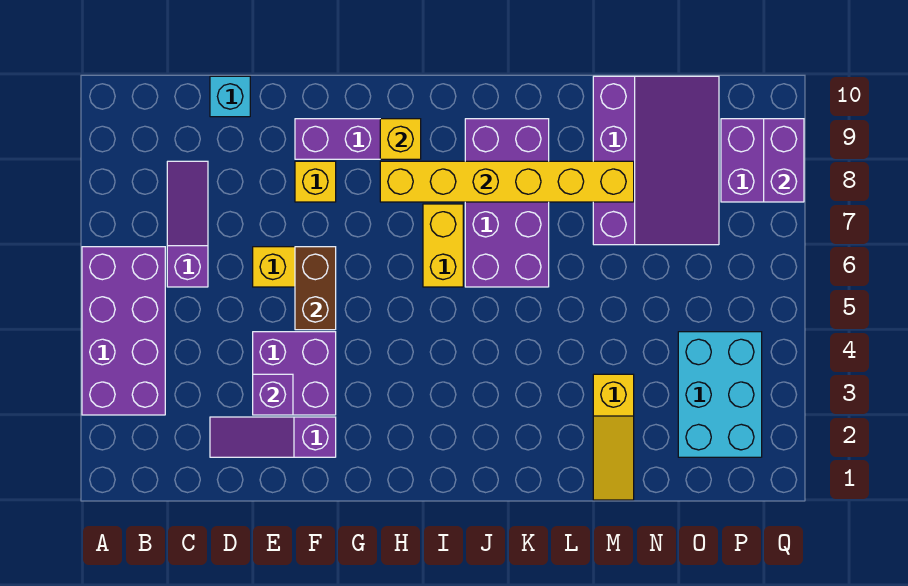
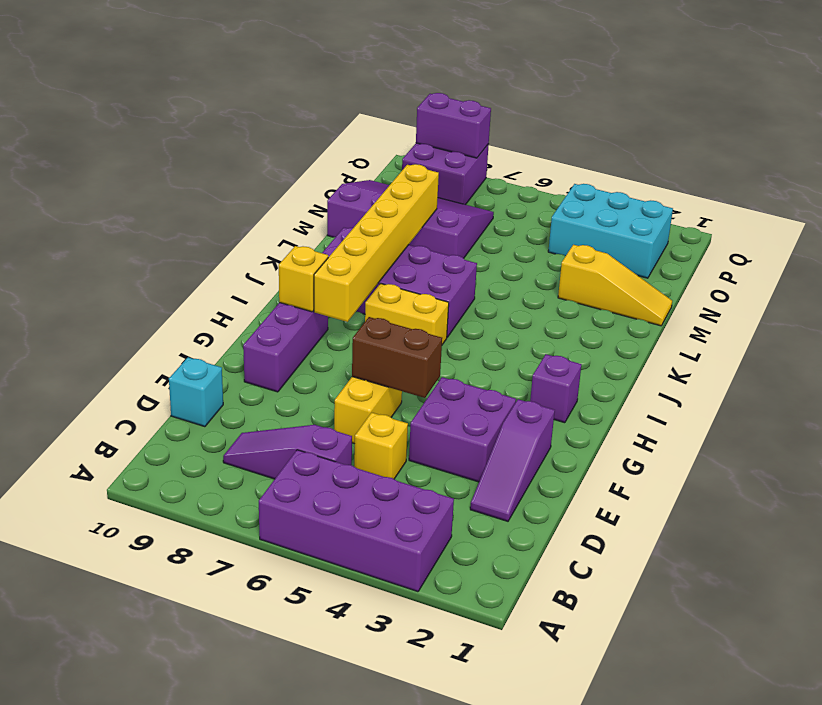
purple 1x1 brick [253,374,293,415] -> purple 1x1 brick moved to [530,354,581,423]
yellow 1x1 brick [295,161,336,202] -> yellow 1x1 brick moved to [354,413,408,479]

